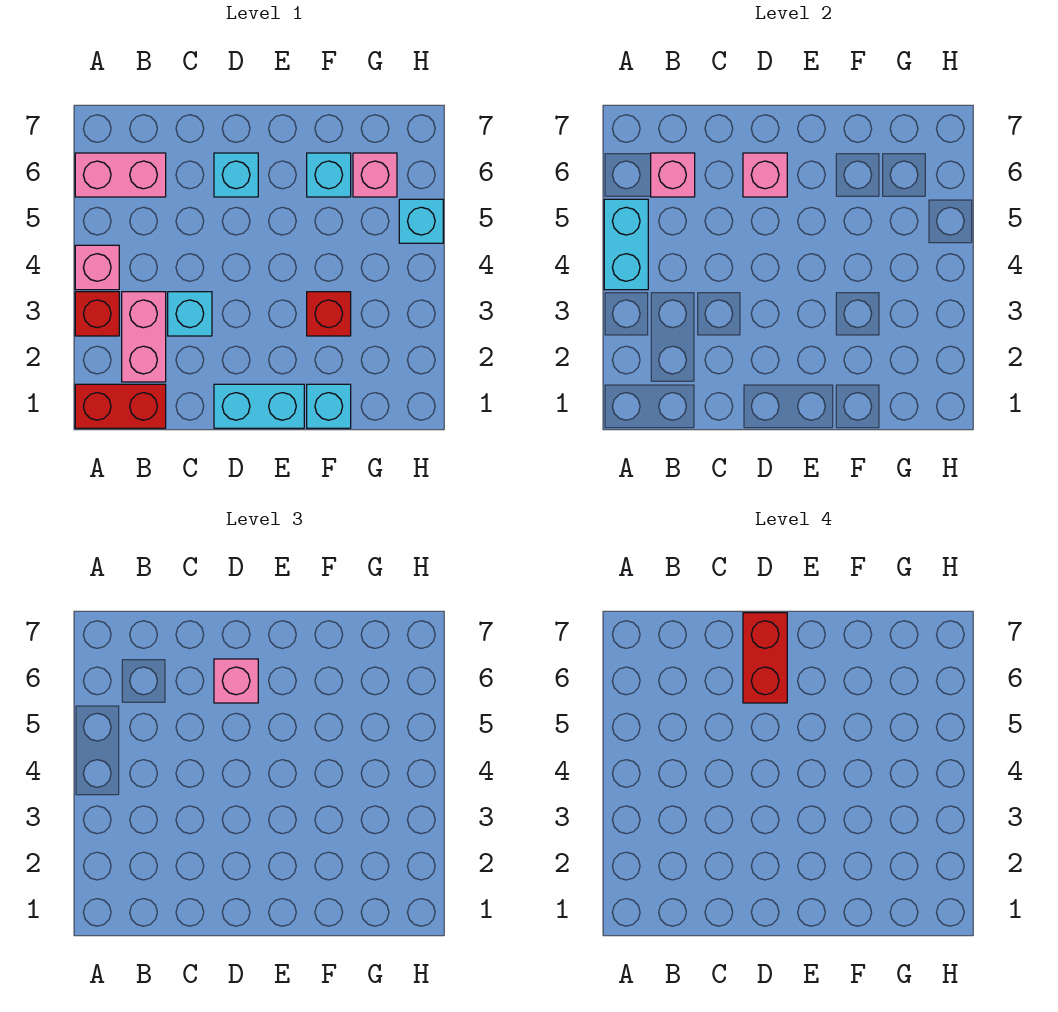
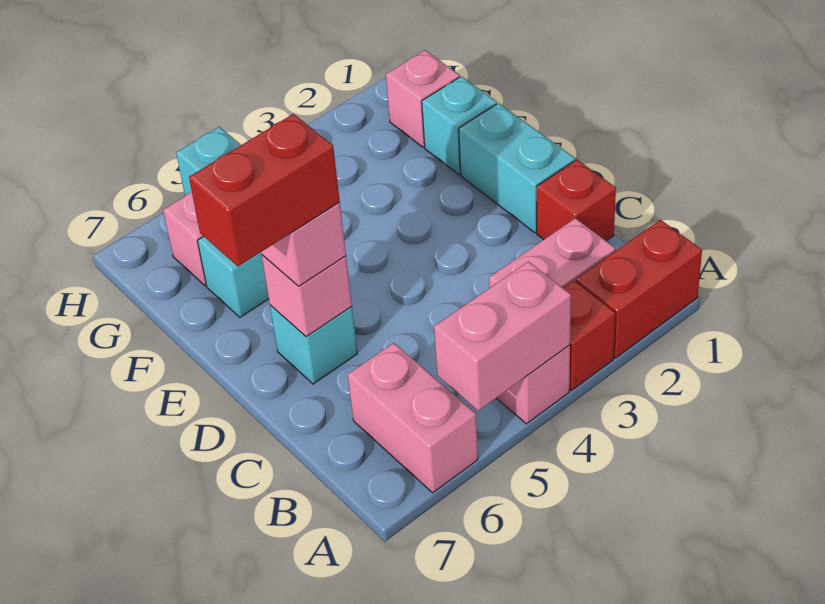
red 1x2 brick [75,384,166,428] -> red 1x2 brick turned to [576,220,702,358]
cyan 1x2 brick [604,199,648,290] -> pink 1x2 brick [434,261,571,411]
pink 1x1 brick [651,153,695,197] -> pink 1x1 brick moved to [386,50,460,147]
cyan 1x1 brick [168,292,212,336] -> none
red 1x1 brick [307,292,351,336] -> red 1x1 brick moved to [537,160,616,241]

